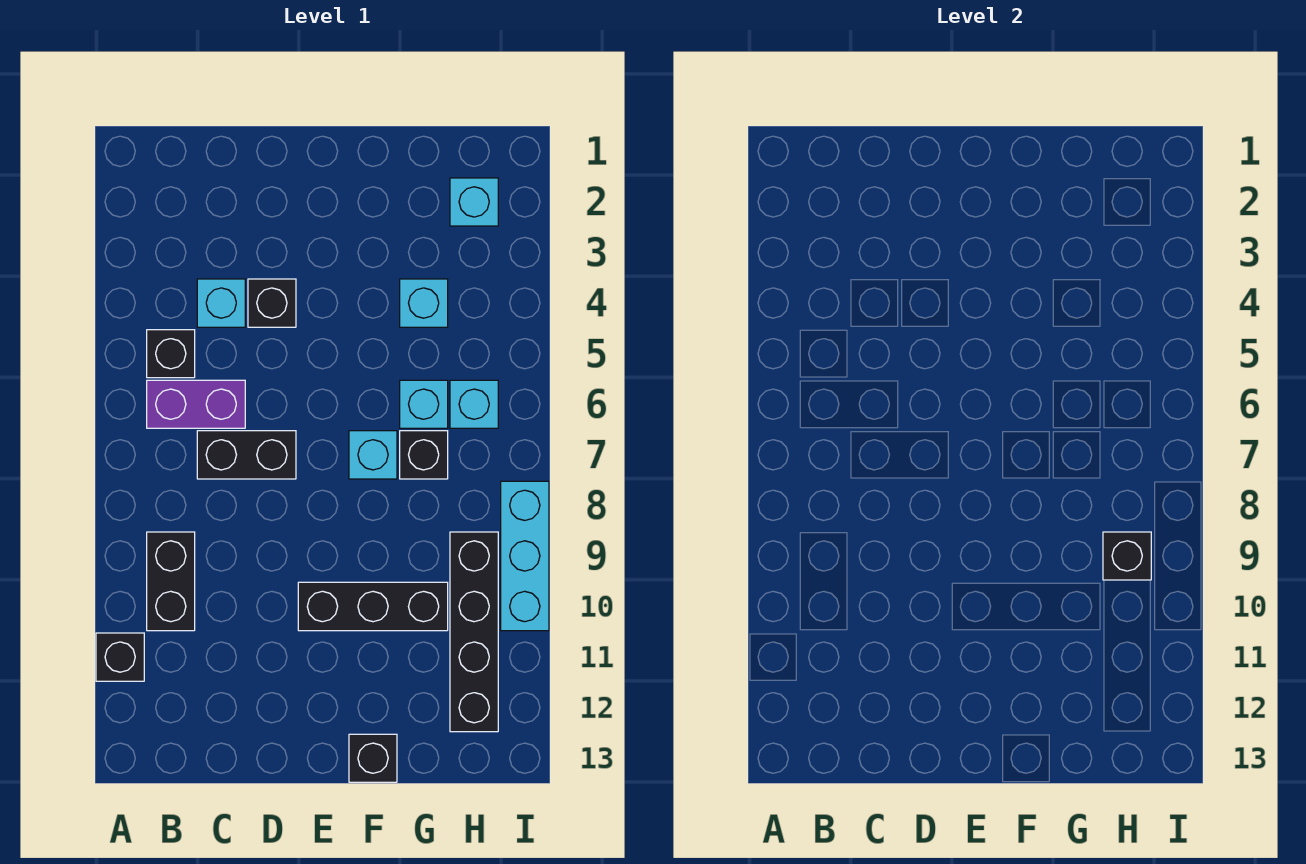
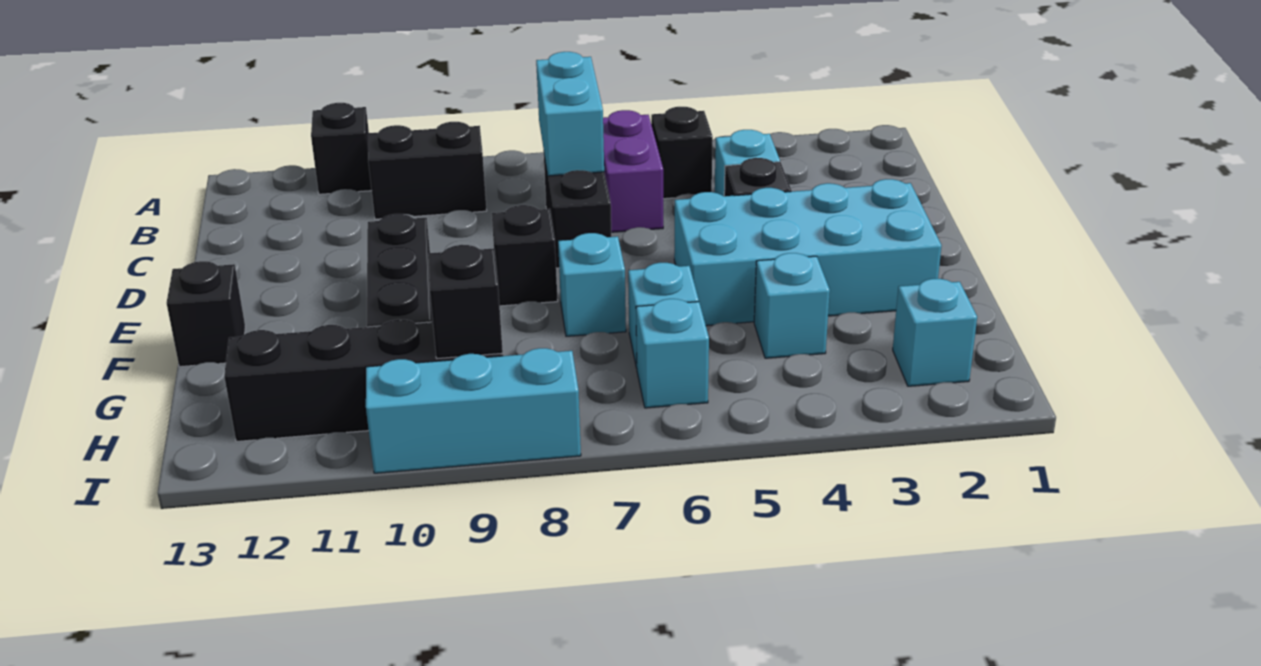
none -> cyan 1x2 brick [536,52,604,176]
none -> cyan 2x4 brick [674,179,942,326]
black 1x1 brick [400,431,448,479] -> black 1x1 brick moved to [492,205,558,306]

